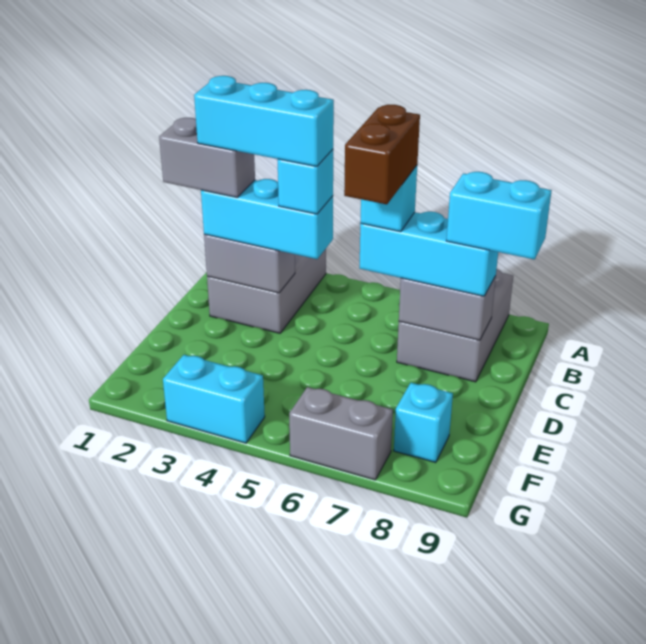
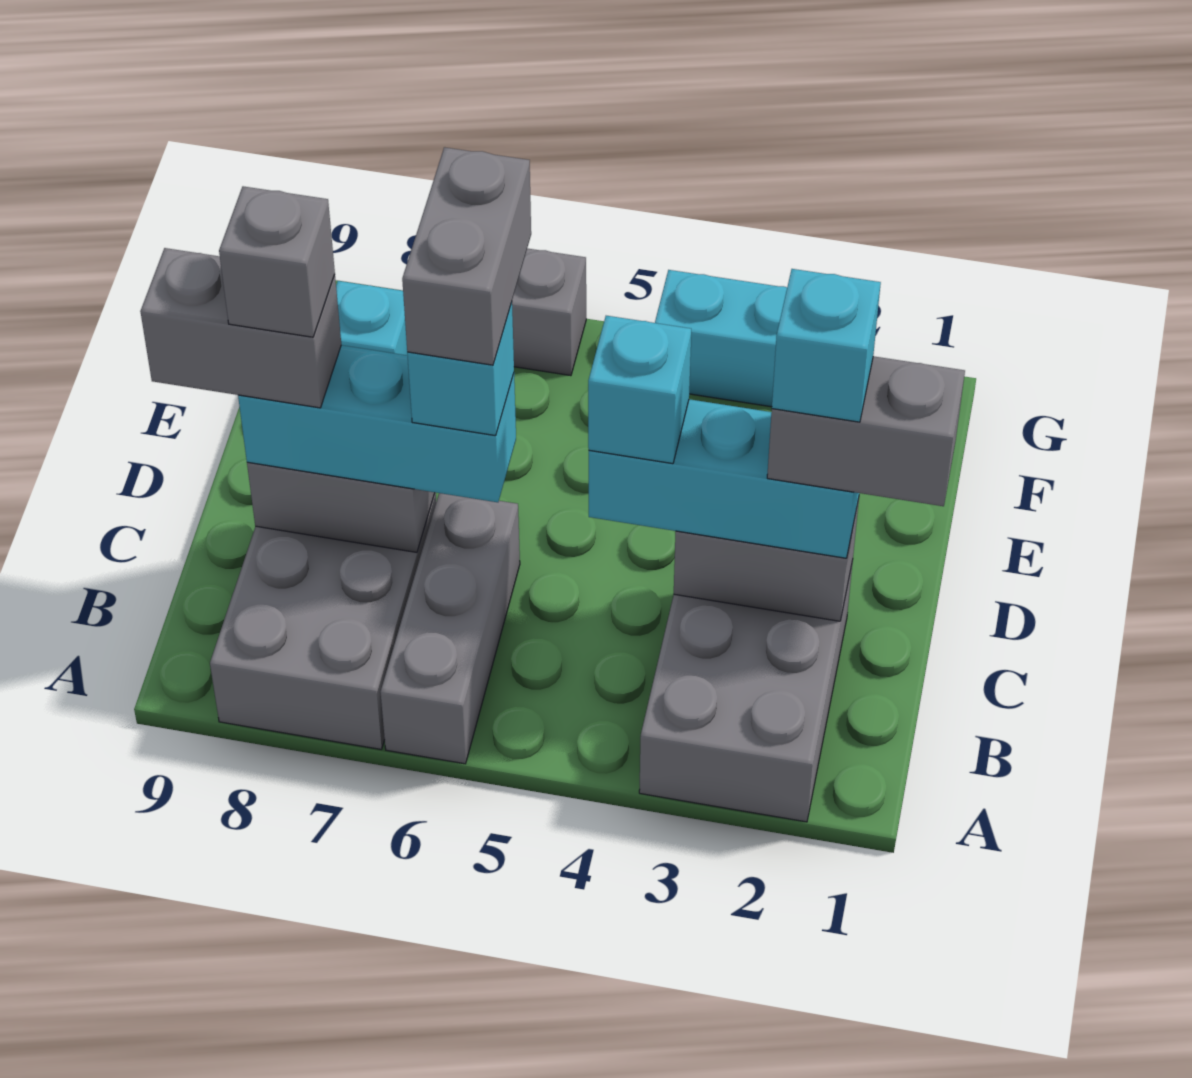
none -> grey 1x3 brick [381,493,520,764]
cyan 1x3 brick [194,76,334,166] -> cyan 1x1 brick [772,269,881,422]
brown 1x2 brick [344,105,420,204] -> grey 1x2 brick [402,147,531,365]
cyan 1x2 brick [446,172,552,260] -> grey 1x2 brick [140,248,341,408]
none -> grey 1x1 brick [219,186,335,337]

